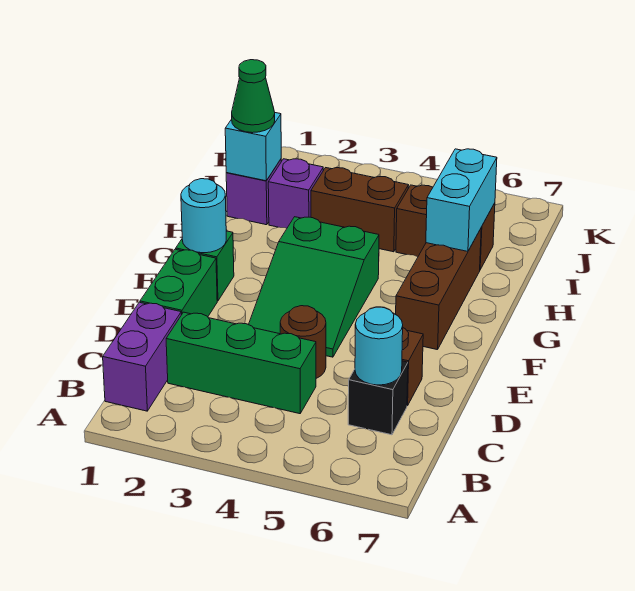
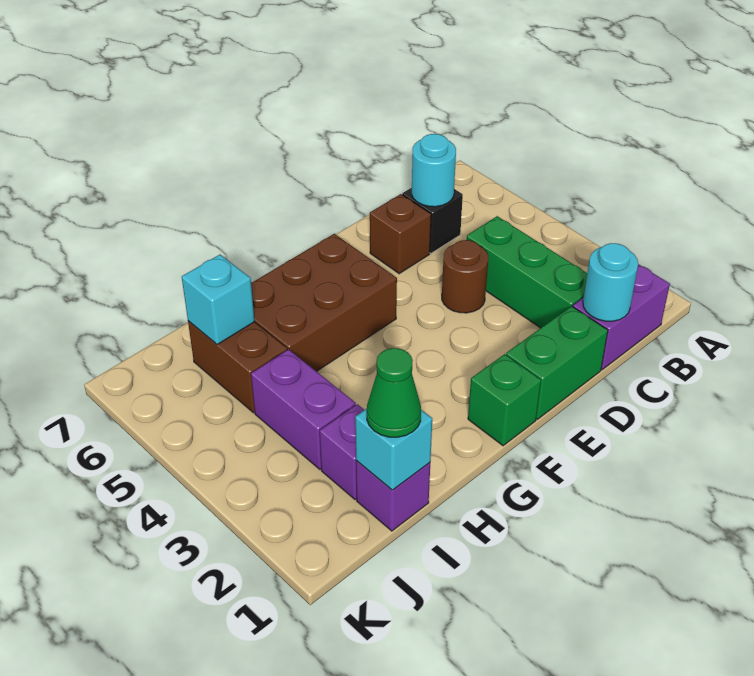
green 2x3 slope [249,217,379,357] -> none
cyan 1x1 round brick [181,179,226,253] -> cyan 1x1 round brick moved to [583,243,638,321]
brown 1x3 brick [396,229,481,350] -> brown 2x3 brick [251,234,397,372]
cyan 1x2 brick [426,149,497,251] -> cyan 1x1 brick [182,255,255,345]
brown 1x2 brick [311,168,409,252] -> purple 1x2 brick [251,349,356,469]

